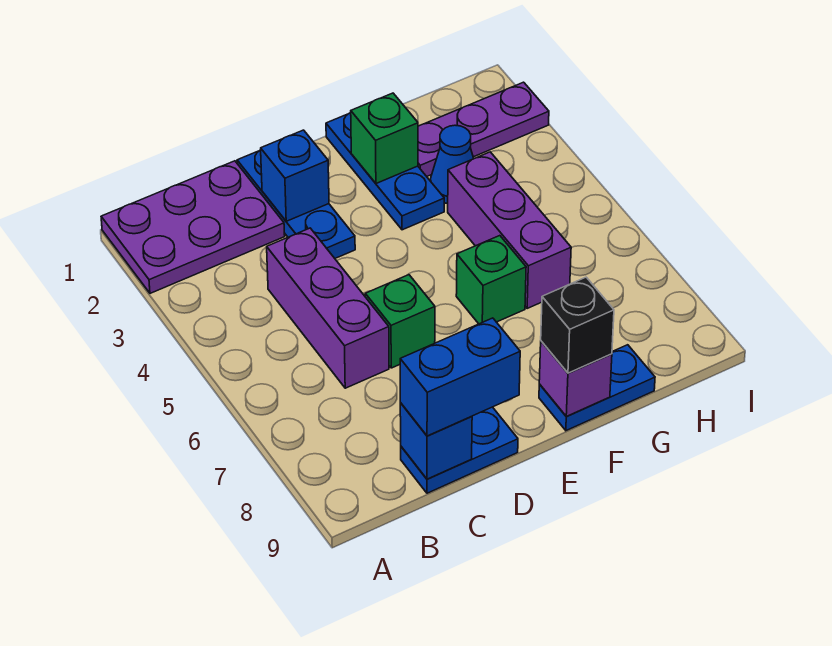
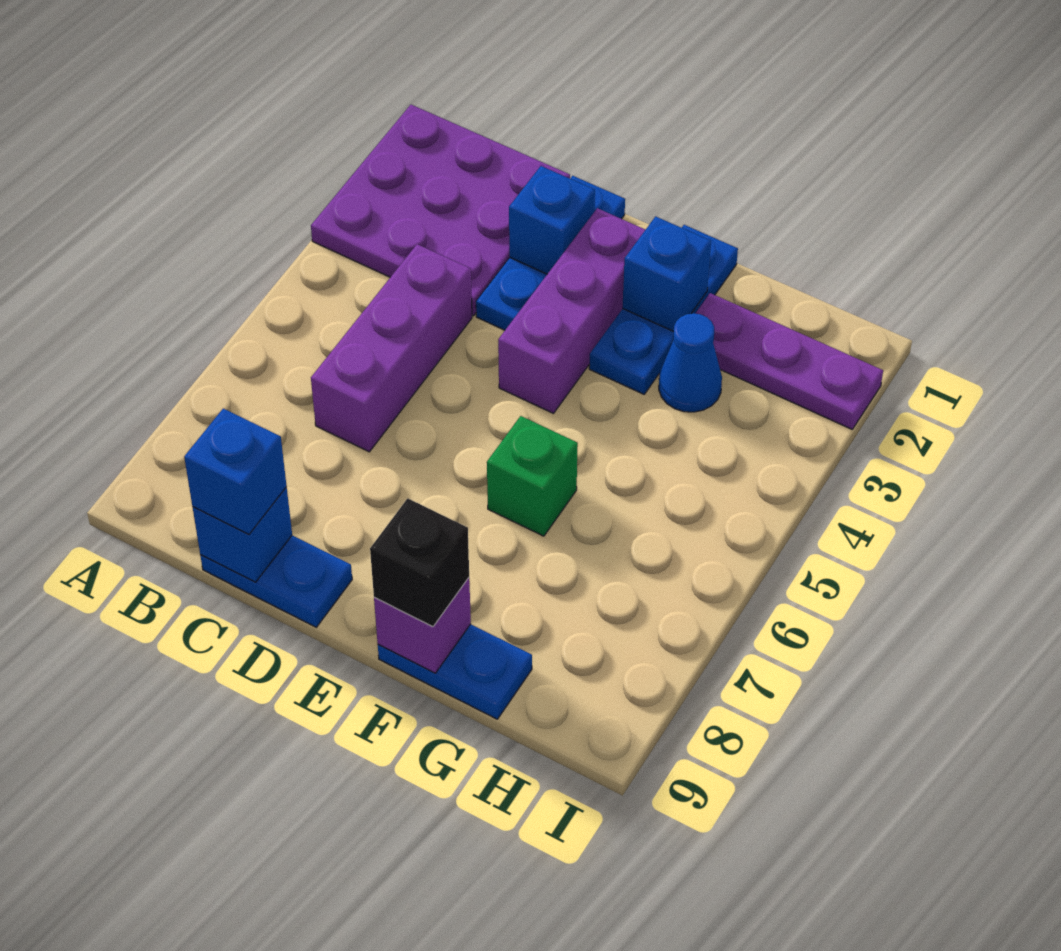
purple 2x3 plate [101,161,285,293] -> purple 3x3 plate [311,105,570,316]
blue 1x2 brick [400,318,520,436] -> blue 1x1 brick [184,409,287,534]
green 1x1 brick [365,275,435,368] -> none
green 1x1 brick [351,93,418,183] -> blue 1x1 brick [622,216,711,332]
purple 1x3 brick [448,152,571,308] -> purple 1x3 brick moved to [498,208,645,413]

